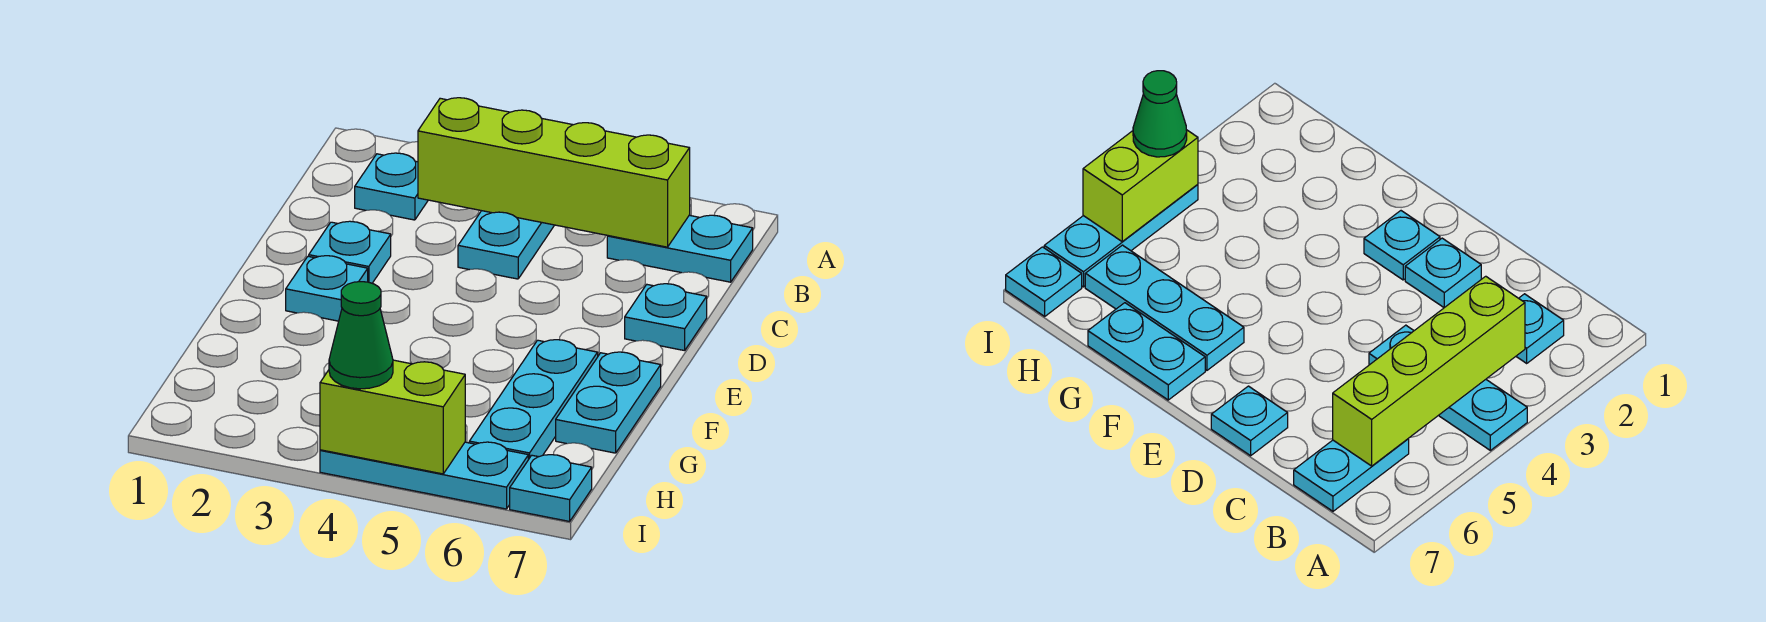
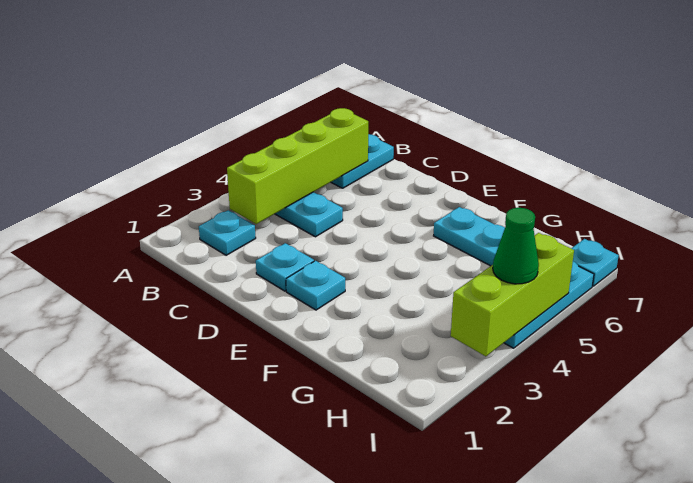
cyan 1x1 plate [625,284,707,351] -> none
cyan 1x2 plate [556,352,661,453] -> none
lime 1x2 brick [320,360,465,474] -> lime 1x3 brick [451,233,574,356]

